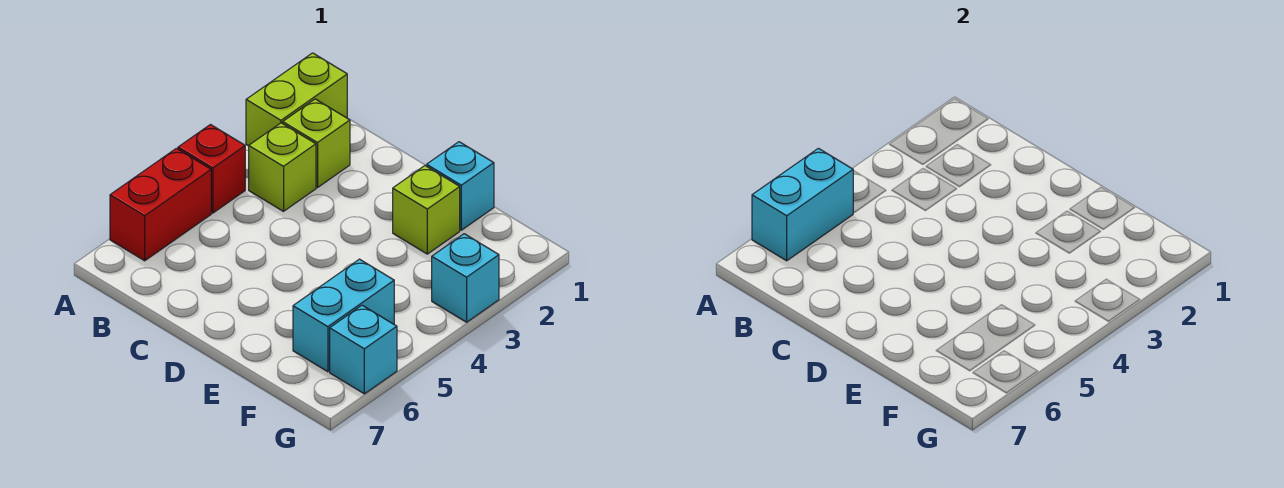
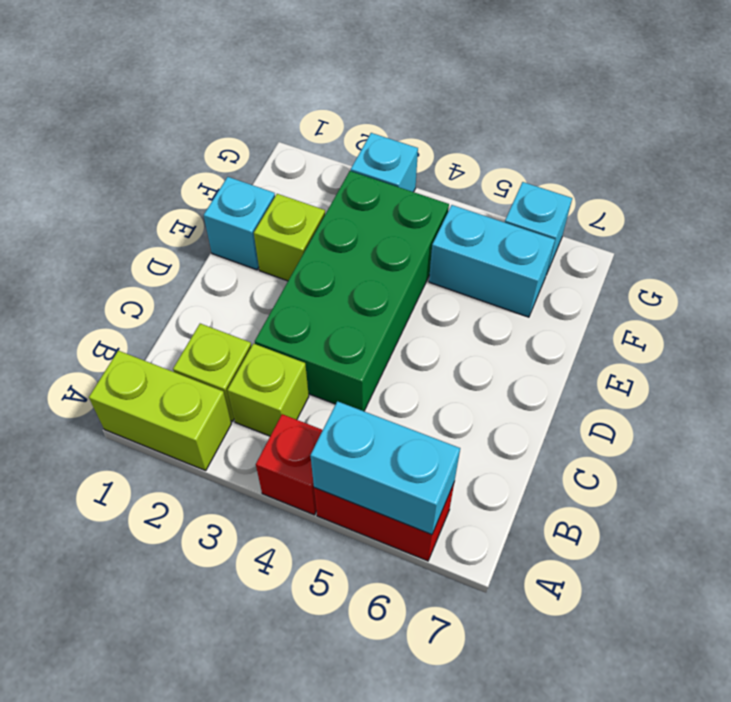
none -> green 2x4 brick [255,171,449,411]

